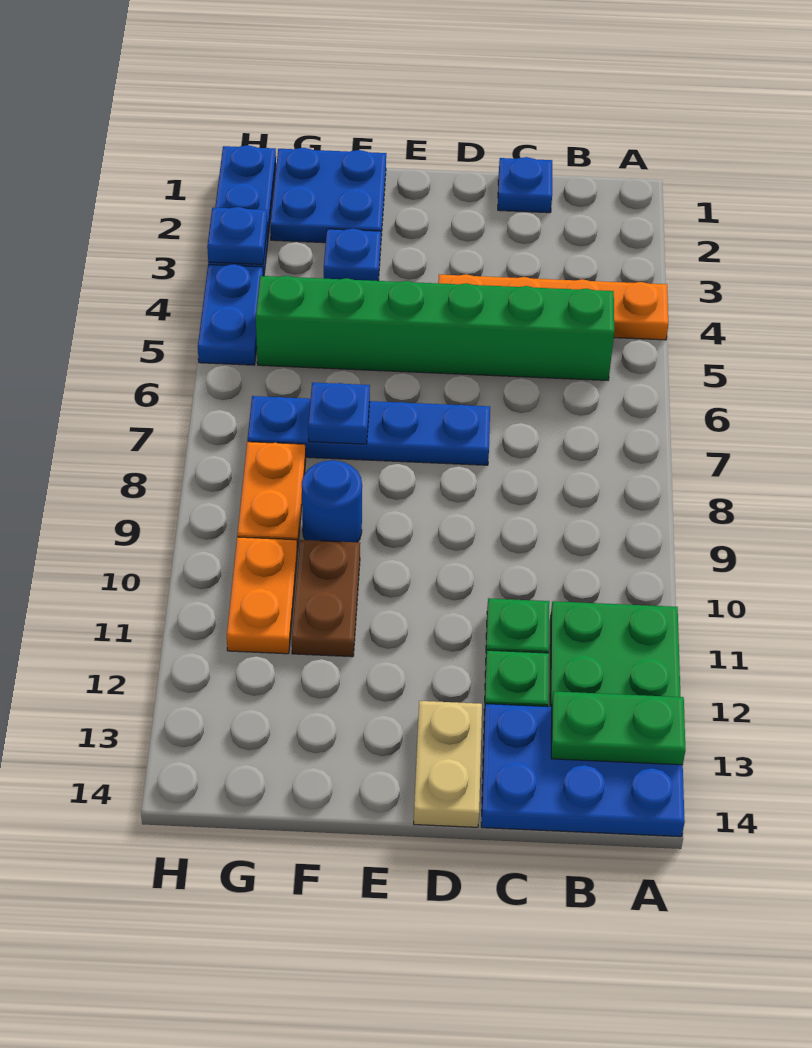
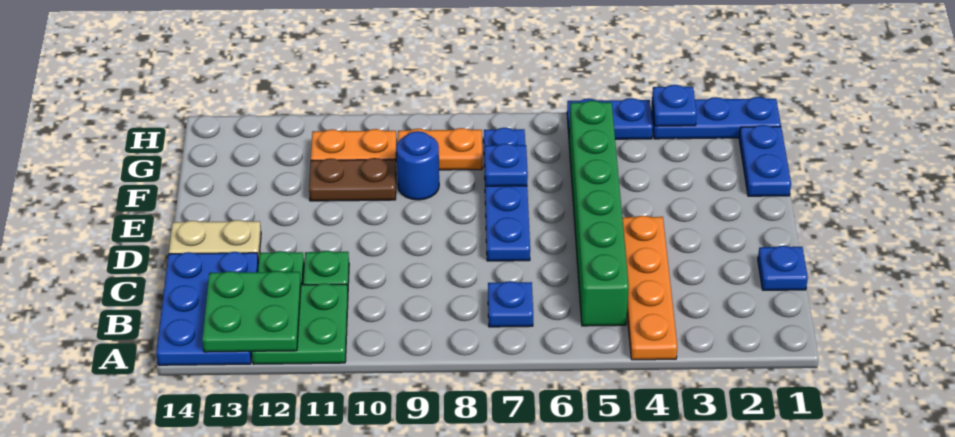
green 1x2 plate [551,691,686,765] -> green 2x2 plate [202,271,301,352]
blue 2x2 plate [270,148,386,243] -> blue 1x2 plate [739,125,791,196]
blue 1x1 plate [324,228,381,281] -> blue 1x1 plate moved to [488,281,533,327]

